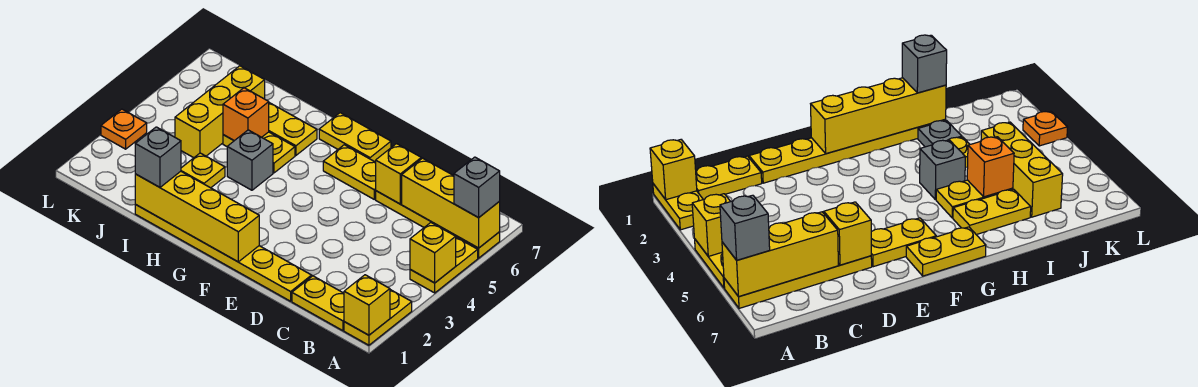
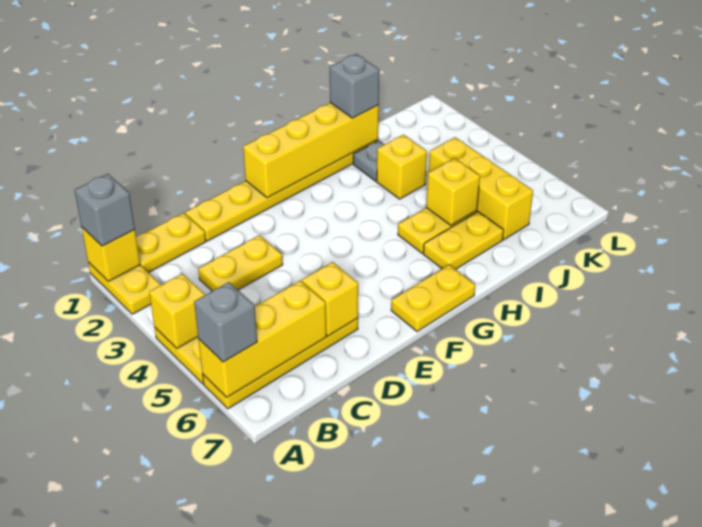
yellow 1x2 plate [323,145,376,199] -> yellow 1x2 plate moved to [198,235,283,291]
grey 1x1 brick [227,130,273,190] -> grey 1x1 brick moved to [75,174,135,246]
yellow 1x1 plate [181,153,225,188] -> yellow 1x1 brick [377,135,427,199]
orange 1x1 brick [223,88,269,141] -> yellow 1x1 brick [426,158,480,225]
orange 1x1 plate [101,109,147,149] -> none

